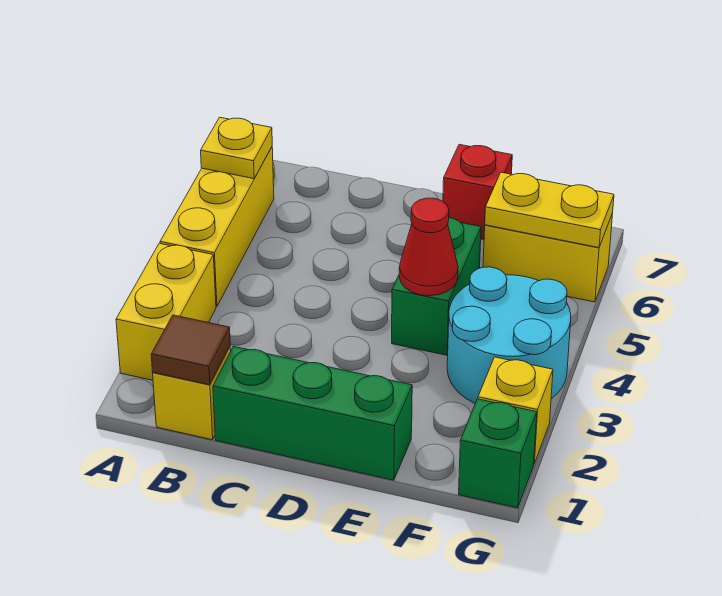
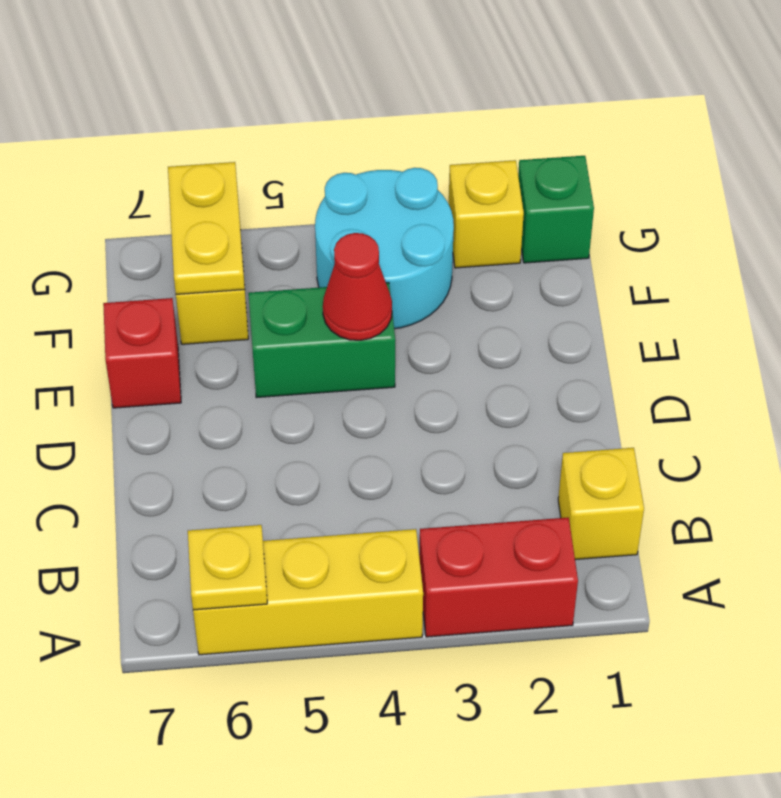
yellow 1x2 brick [116,243,216,380] -> red 1x2 brick [419,518,578,637]
brown 1x1 tile [151,315,230,385] -> none
green 1x3 brick [213,347,412,480] -> none

